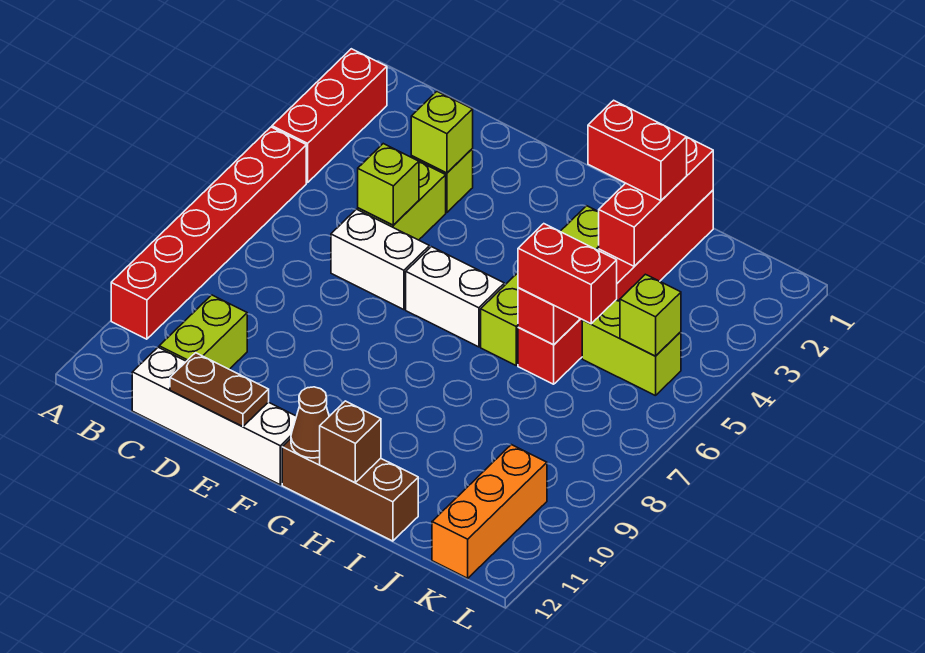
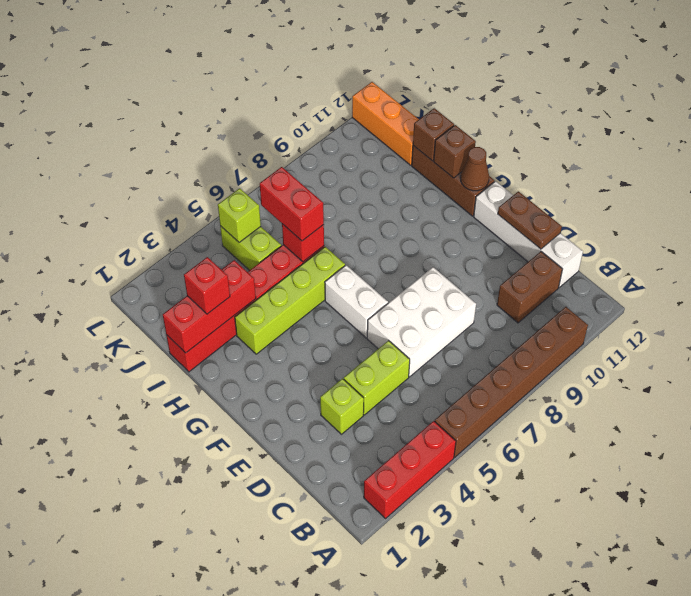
red 1x6 brick [111,127,306,339] -> brown 1x6 brick [435,307,588,457]
lime 1x2 brick [159,295,247,369] -> brown 1x2 brick [497,252,562,323]
lime 1x1 brick [411,92,473,173] -> none
lime 1x1 brick [358,144,419,225] -> none
white 1x2 brick [331,209,429,310] -> white 2x3 brick [367,267,476,377]
red 1x2 brick [588,100,687,201] -> red 1x1 brick [184,257,230,314]
none -> brown 1x1 brick [413,108,454,161]
orange 1x3 brick [432,445,547,578] -> orange 1x3 brick turned to [352,82,419,165]

